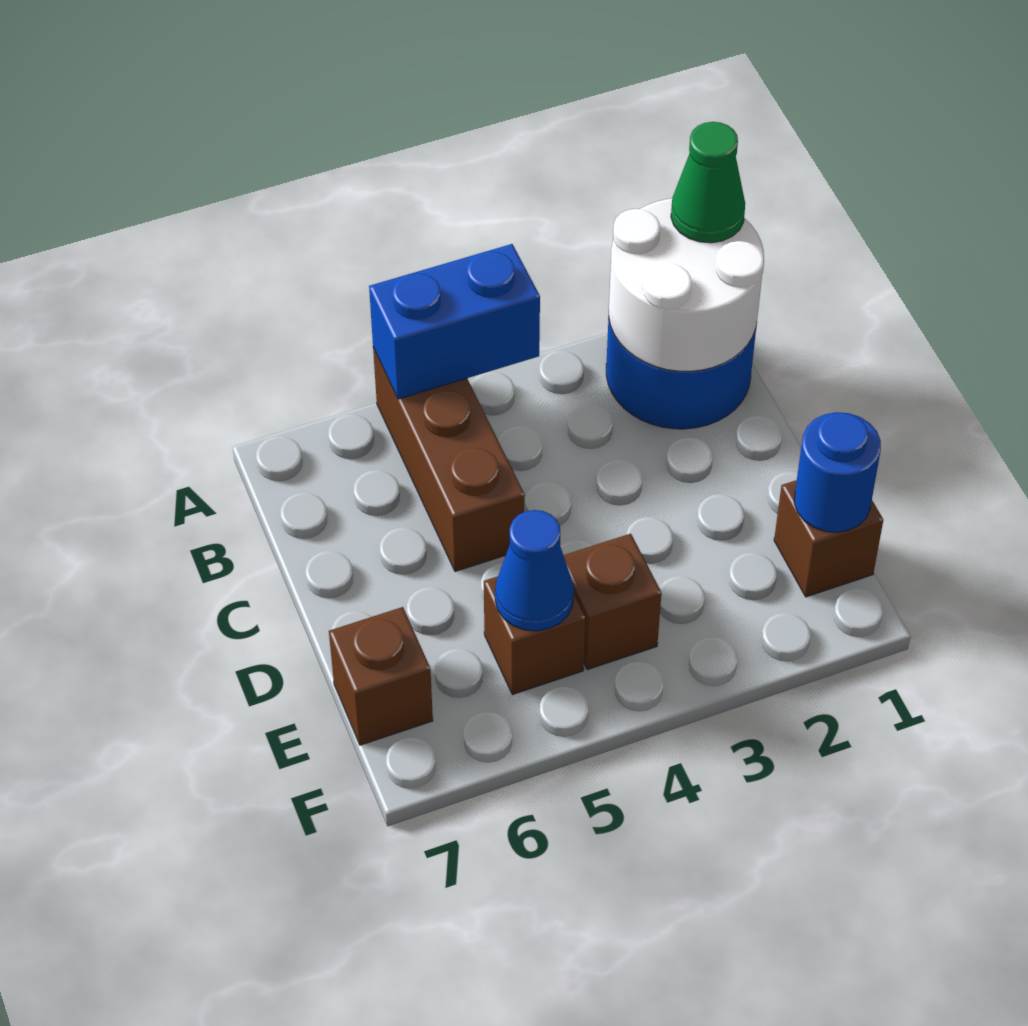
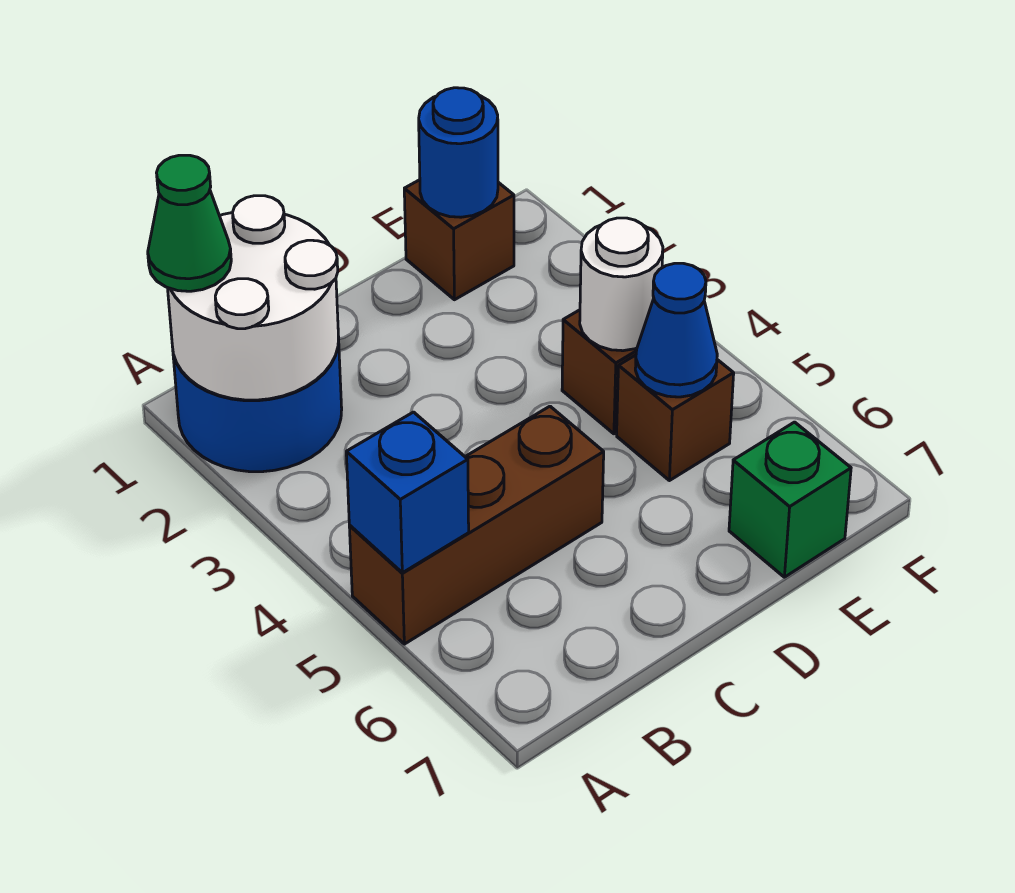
blue 1x2 brick [369,244,540,399] -> blue 1x1 brick [346,412,469,573]
none -> white 1x1 round brick [580,218,663,351]
brown 1x1 brick [329,607,433,745] -> green 1x1 brick [729,422,851,577]

